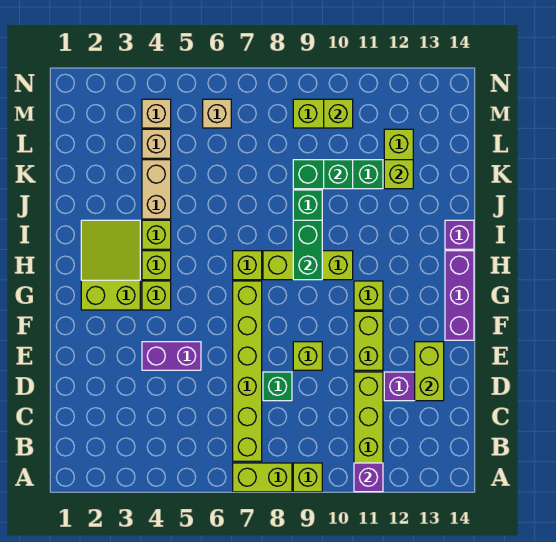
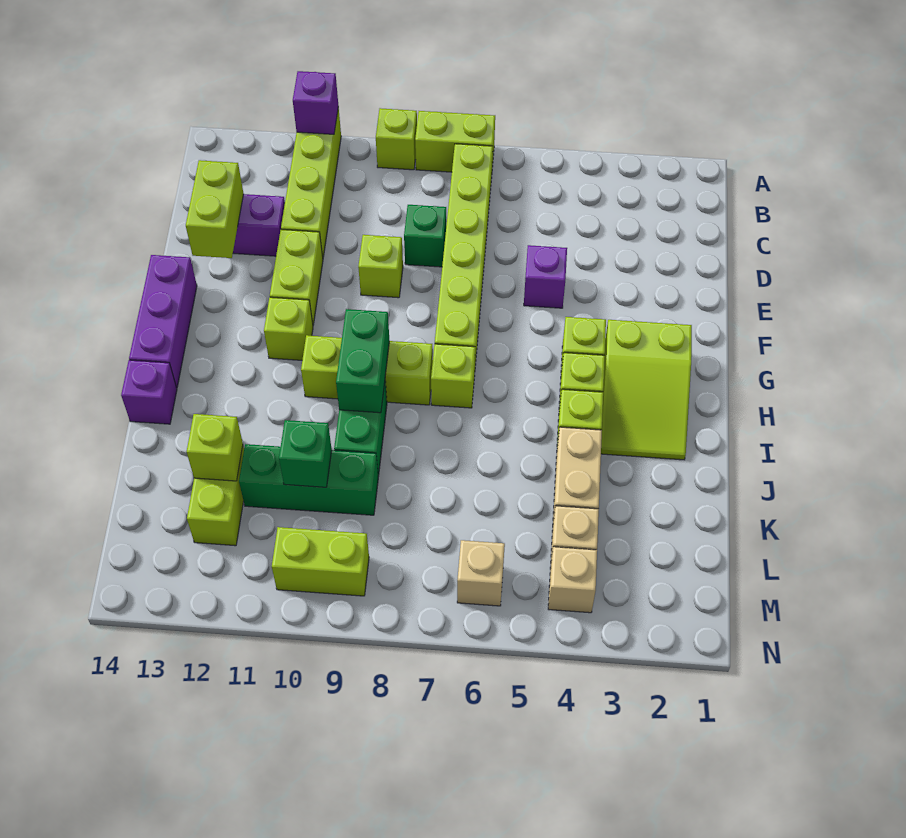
purple 1x2 brick [142,342,201,370] -> purple 1x1 brick [524,245,567,308]
lime 1x1 brick [324,99,353,128] -> none

